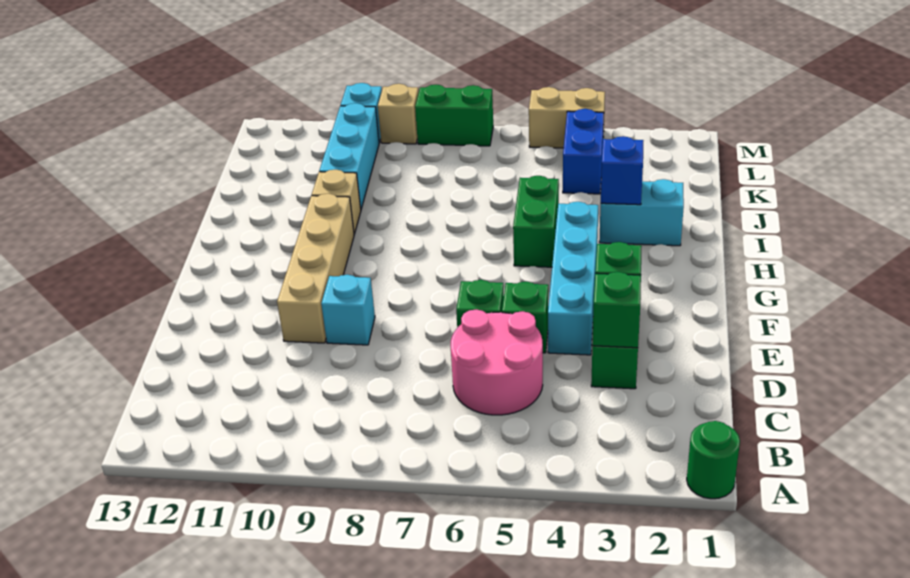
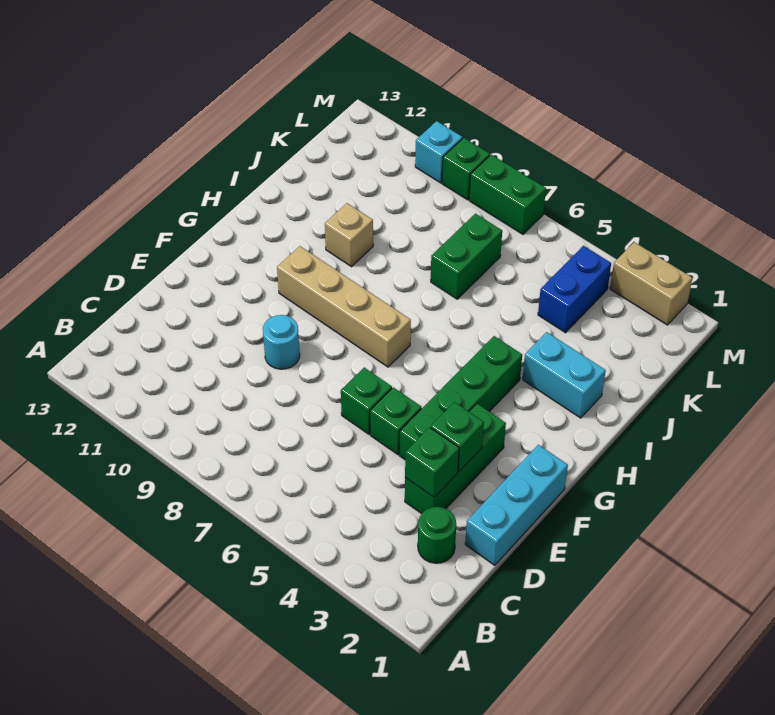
green 1x1 round brick [687,421,740,499] -> green 1x1 round brick moved to [418,507,456,563]
pink 2x2 round brick [450,309,543,415] -> none
cyan 1x4 brick [548,202,598,355] -> green 1x4 brick [399,336,522,459]
cyan 1x1 brick [321,275,375,345] -> cyan 1x1 round brick [263,315,300,369]
tan 1x4 brick [277,194,354,343] -> tan 1x4 brick turned to [277,246,411,367]
green 1x2 brick [513,176,559,267] -> green 1x2 brick moved to [431,214,502,299]
blue 1x1 brick [601,136,643,205] -> none
cyan 1x3 brick [319,103,379,209] -> cyan 1x3 brick moved to [465,445,568,565]
tan 1x2 brick [529,87,605,148] -> tan 1x2 brick moved to [610,242,692,325]
tan 1x1 brick [378,84,418,144] -> green 1x1 brick [442,138,490,200]

